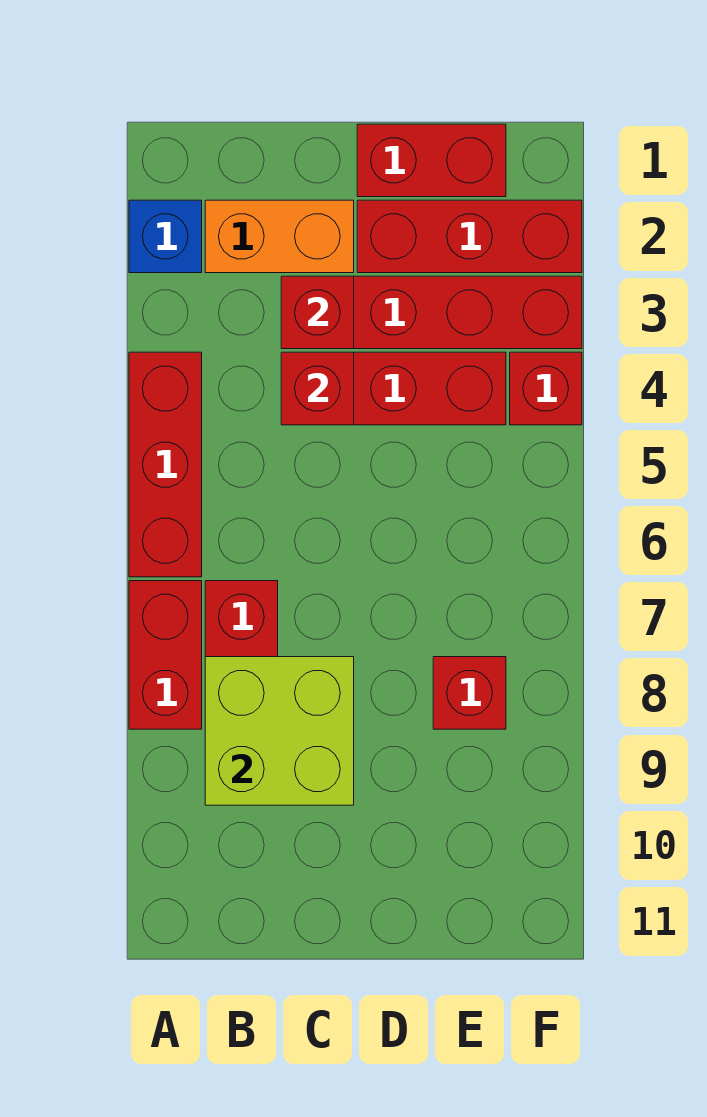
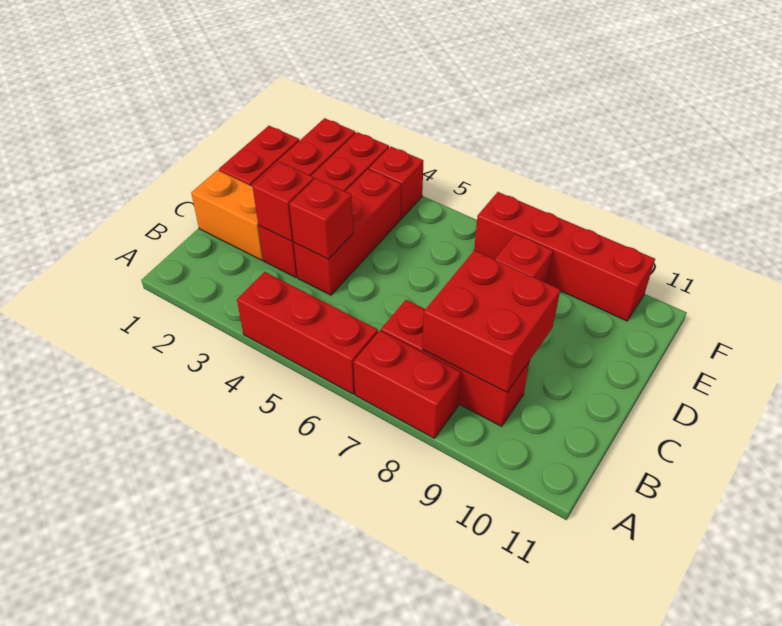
blue 1x1 brick [129,200,202,273] -> none
orange 1x2 brick [205,200,354,273] -> orange 1x2 brick turned to [191,170,263,260]
lime 2x2 brick [205,657,354,805] -> red 2x2 brick [422,250,560,392]
none -> red 1x4 brick [474,192,655,321]

